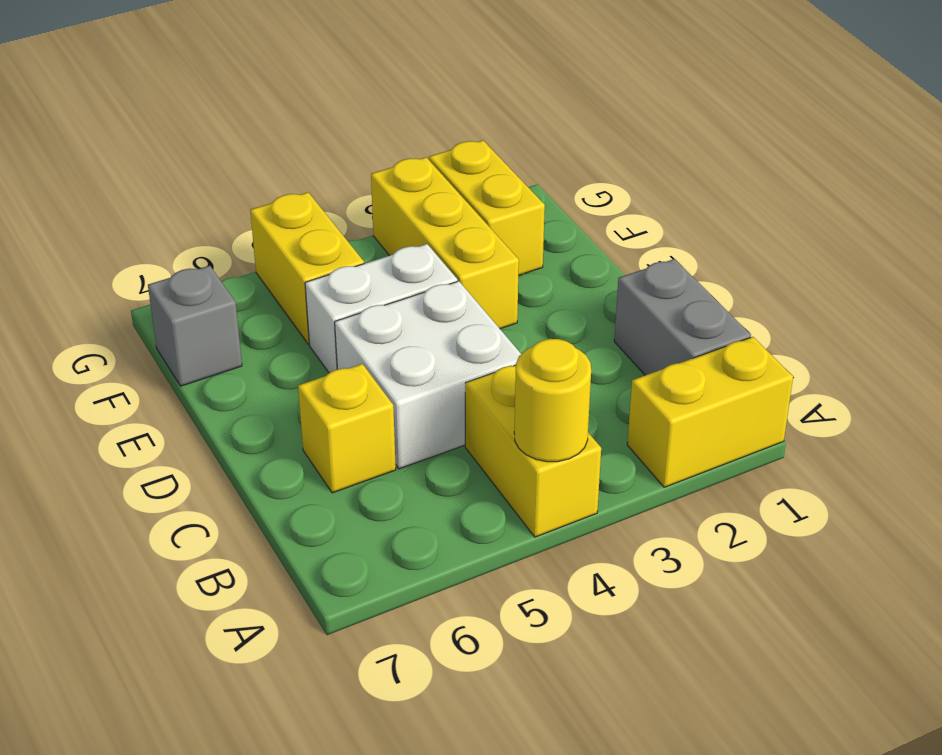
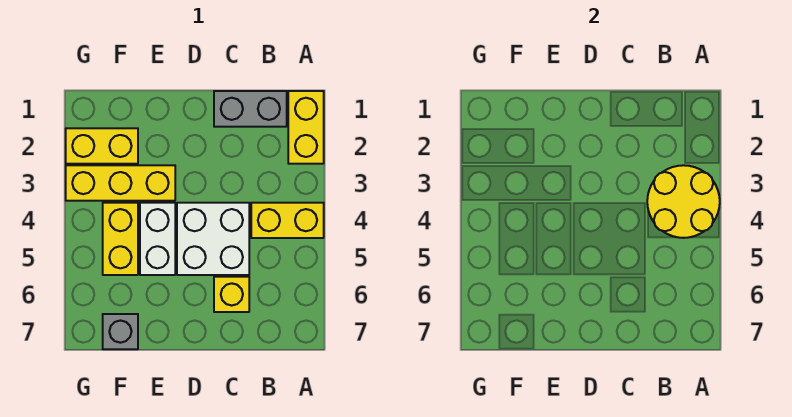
yellow 1x1 round brick [514,339,591,462] -> yellow 2x2 round brick [647,165,720,238]
yellow 1x2 brick [250,192,364,344] -> yellow 1x2 brick turned to [103,203,138,275]

